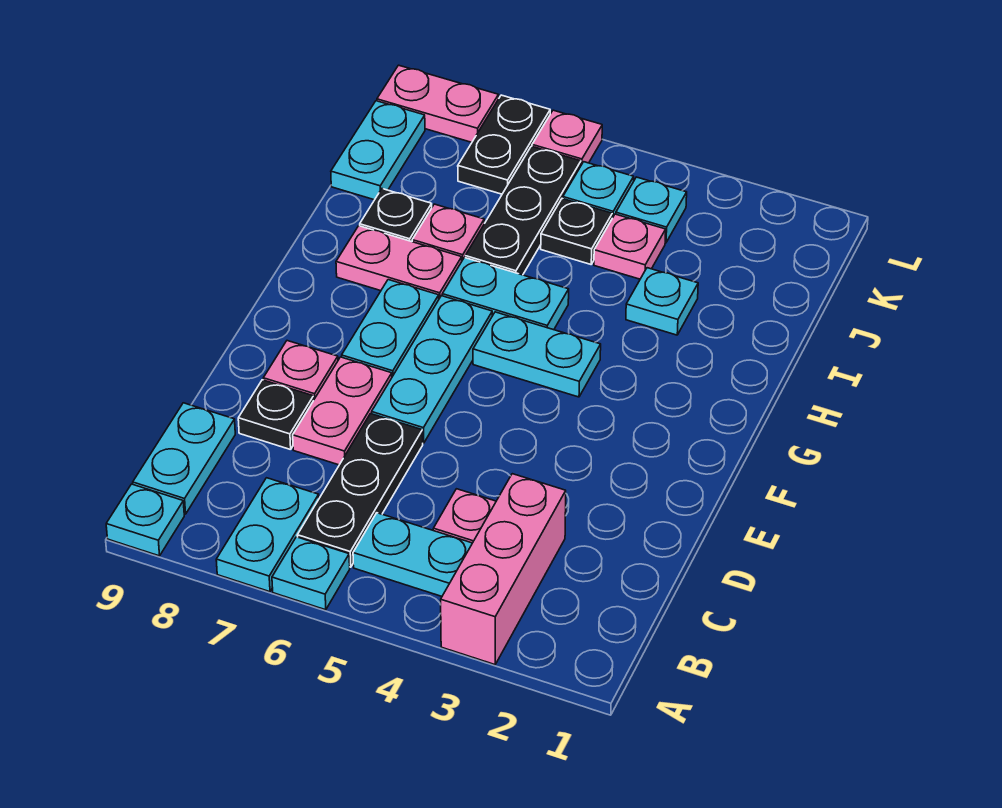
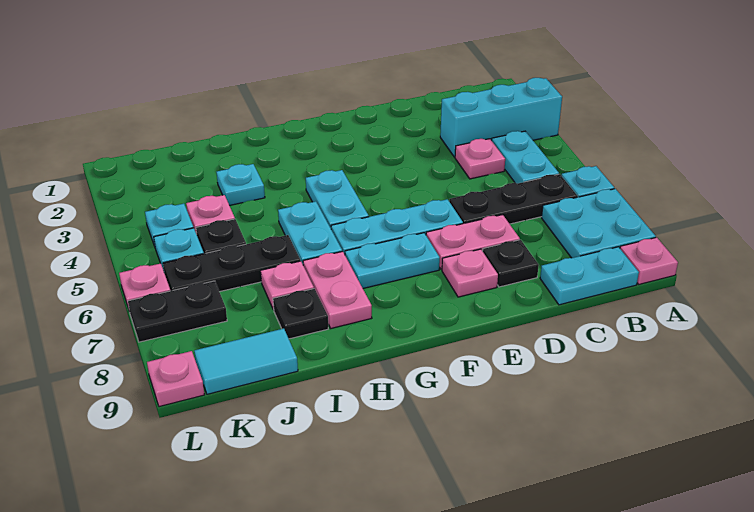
pink 1x3 brick [441,474,566,665] -> cyan 1x3 brick [440,78,562,157]
cyan 1x2 plate [216,478,319,592] -> cyan 2x2 plate [541,189,656,258]
cyan 1x1 plate [106,484,184,556] -> pink 1x1 plate [620,237,678,284]
cyan 1x2 plate [331,101,425,200] -> cyan 1x2 tile [194,329,298,394]
pink 1x2 plate [377,65,499,142] -> pink 1x1 plate [147,351,205,407]

